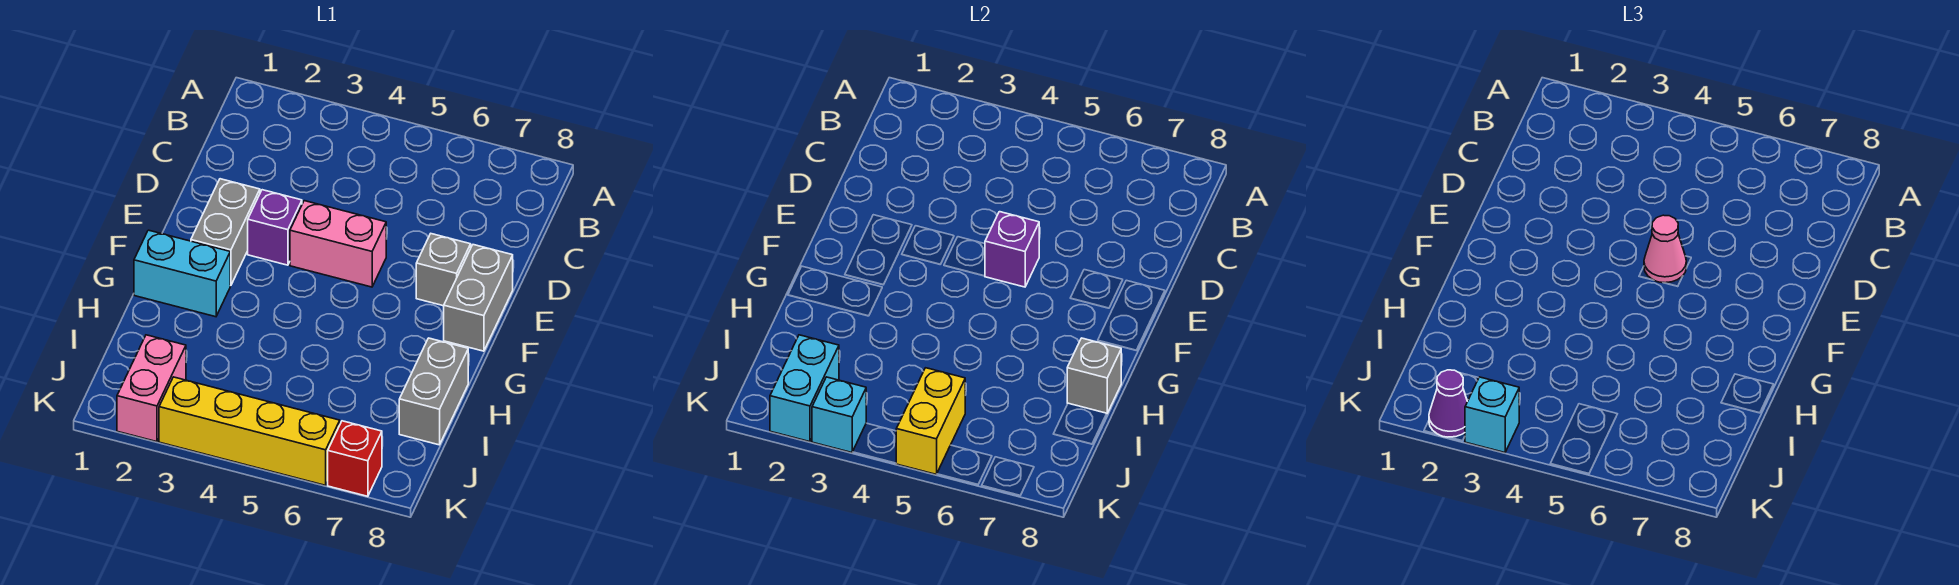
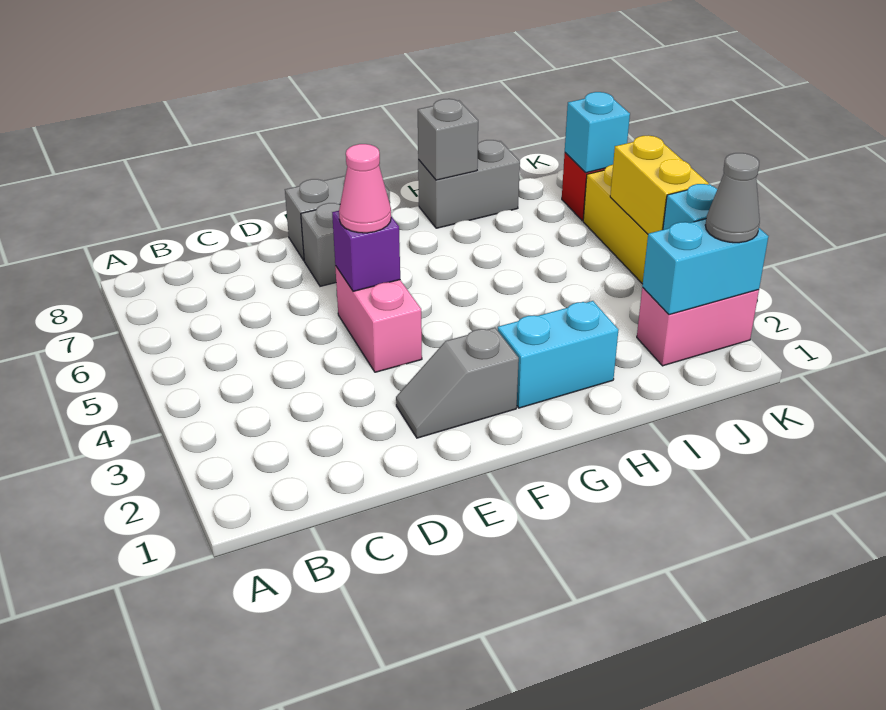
grey 1x2 brick [191,179,260,286] -> grey 1x2 slope [396,328,519,438]
purple 1x1 brick [248,190,302,265] -> none
cyan 1x2 brick [134,230,230,317] -> cyan 1x2 brick turned to [498,301,618,408]
yellow 1x2 brick [896,368,965,474] -> yellow 1x2 brick turned to [610,136,709,234]
purple 1x1 cone [1429,370,1467,437] -> grey 1x1 cone [705,153,760,243]
cyan 1x1 brick [1465,377,1519,453] -> cyan 1x1 brick moved to [565,92,630,173]

